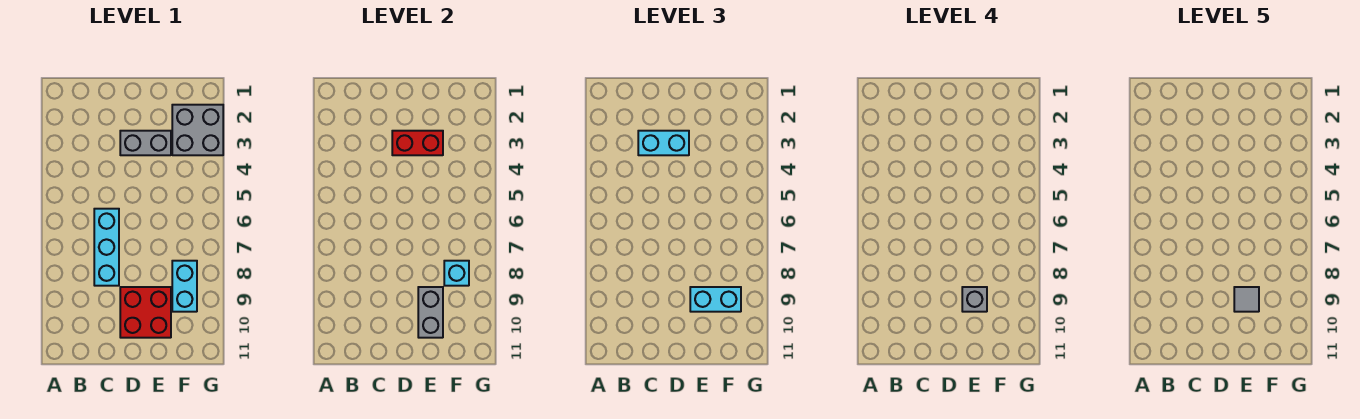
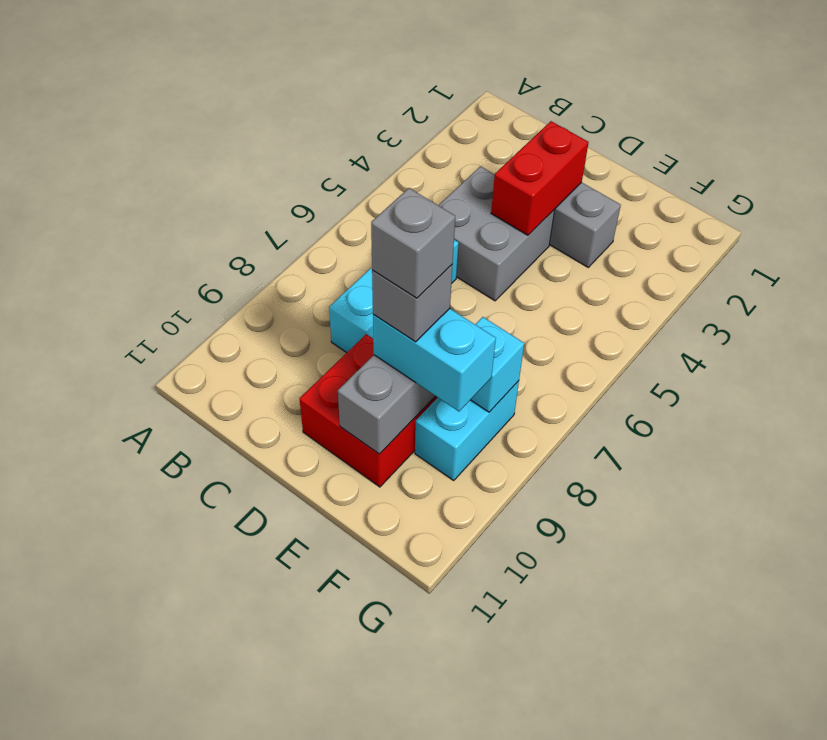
cyan 1x2 brick [638,131,689,155] -> none
red 1x2 brick [392,131,443,155] -> red 1x2 brick turned to [491,121,589,235]
grey 1x1 tile [1234,287,1259,312] -> grey 1x1 brick [371,188,455,298]
grey 2x2 brick [172,105,223,155] -> grey 2x2 brick moved to [438,166,554,301]

